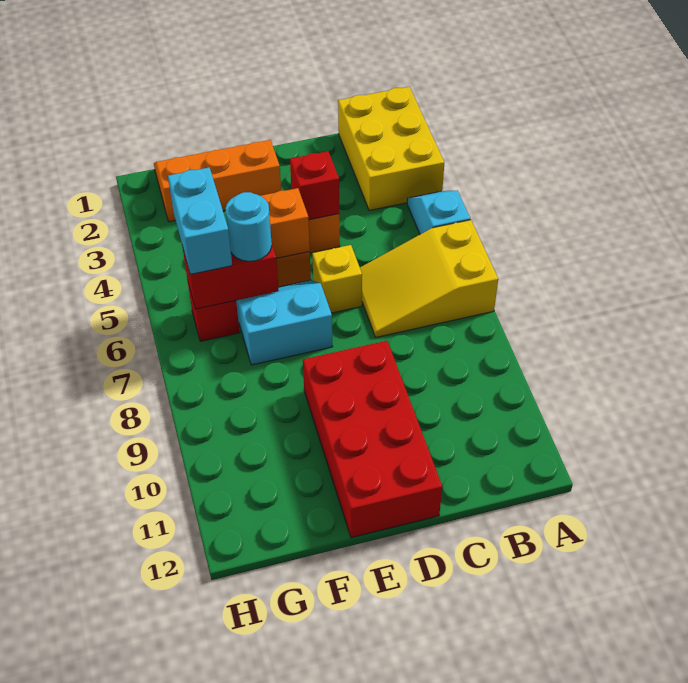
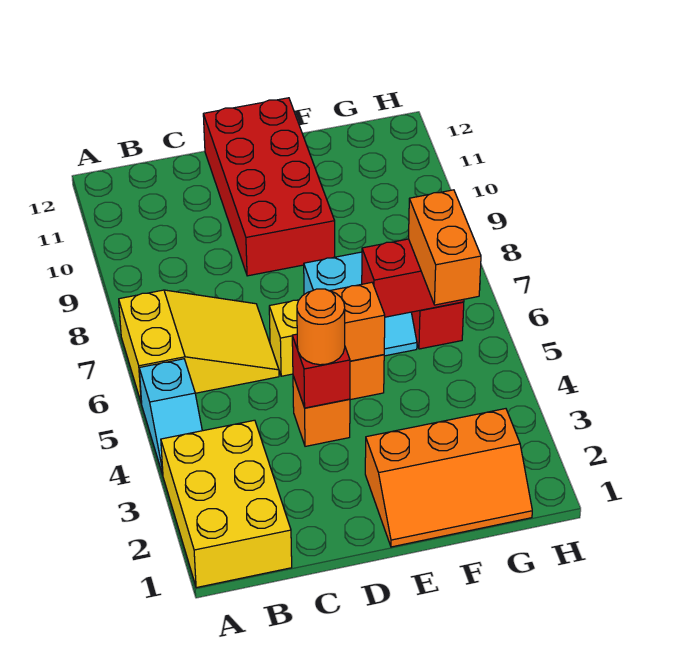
none -> orange 1x1 round brick [297,289,345,365]
cyan 1x1 round brick [225,192,272,261] -> none
cyan 1x2 brick [168,167,232,274] -> orange 1x2 brick [409,190,481,305]

